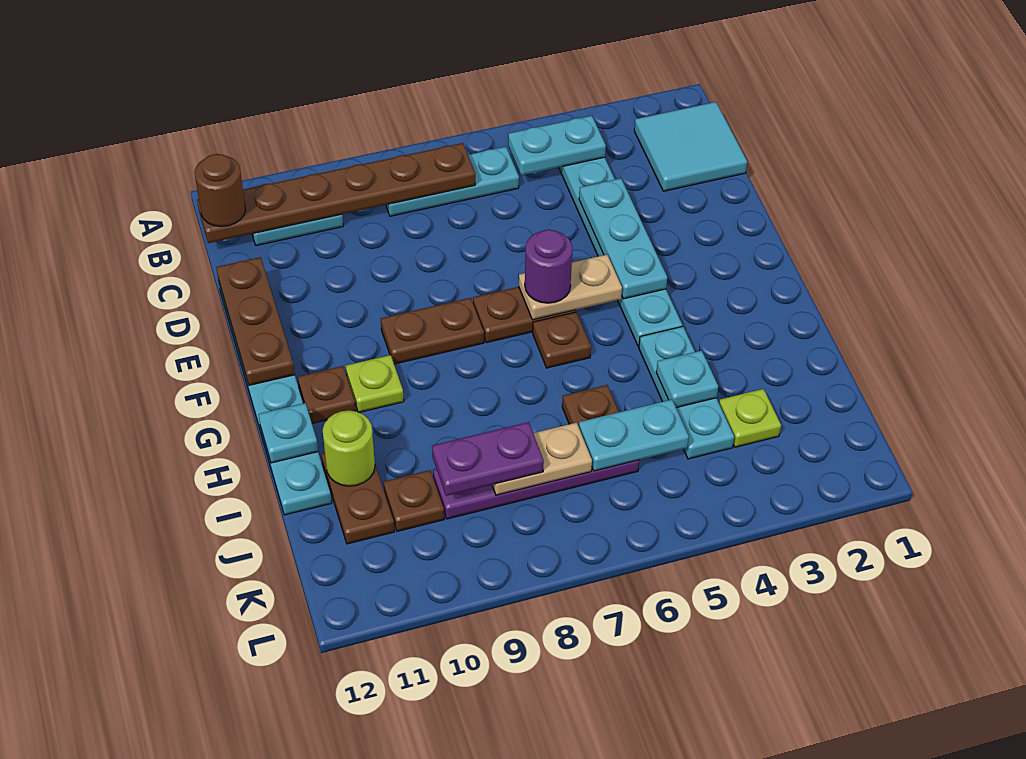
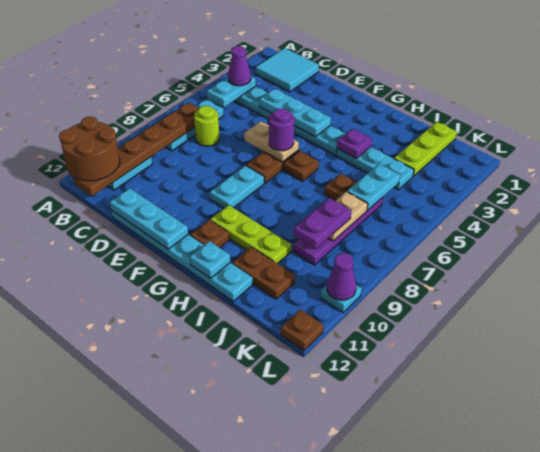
none -> purple 1x1 cone [228,46,251,86]
brown 1x1 round brick [195,154,246,227] -> brown 2x2 round brick [59,117,120,181]
brown 1x3 plate [216,257,295,385] -> cyan 1x3 plate [110,188,188,249]
tan 1x2 plate [519,255,622,320] -> tan 1x2 plate turned to [244,121,299,162]
brown 1x2 plate [381,298,484,364] -> cyan 1x2 plate [210,165,264,208]
lime 1x1 plate [346,355,404,412] -> lime 1x3 plate [210,205,291,264]
none -> purple 1x1 plate [337,129,372,158]
cyan 1x1 plate [656,350,718,408] -> cyan 1x1 plate moved to [320,285,362,312]
lime 1x1 round brick [323,410,375,486] -> lime 1x1 round brick moved to [194,106,220,146]
lime 1x1 plate [719,389,781,447] -> lime 1x3 plate [394,122,457,176]
brown 1x1 plate [384,470,444,531] -> brown 1x1 plate moved to [281,309,324,351]
none -> purple 1x1 cone [327,253,356,300]

